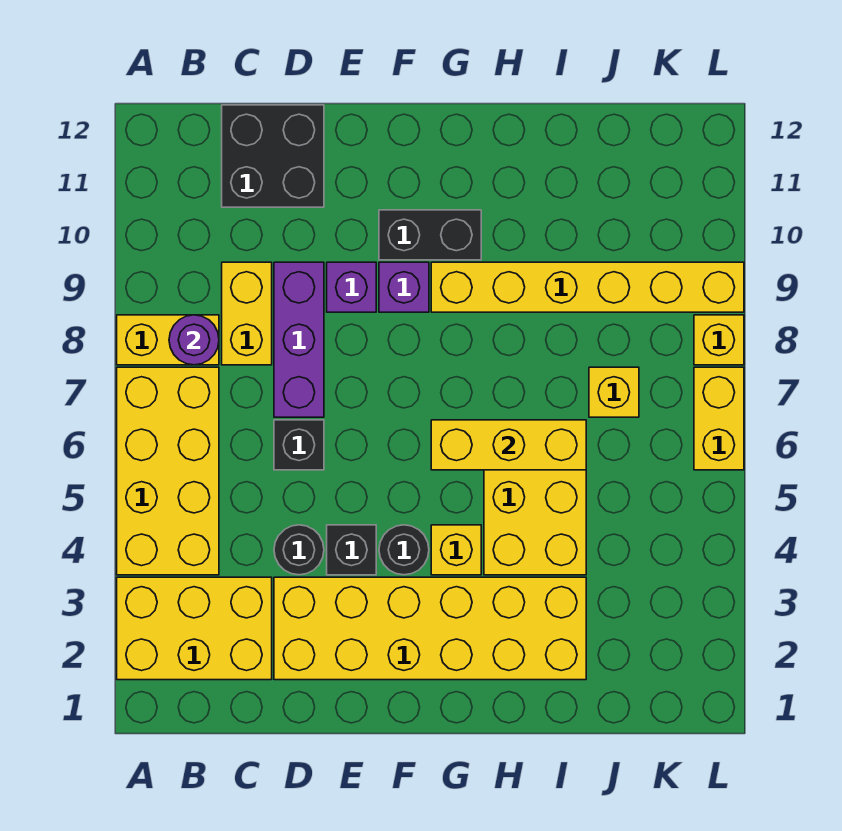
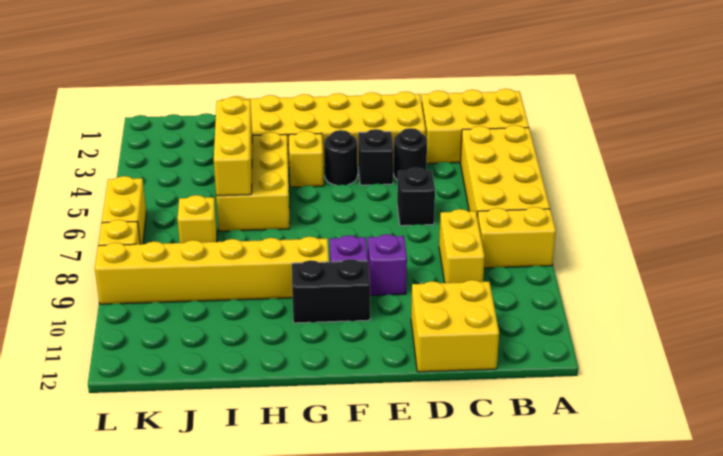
purple 1x1 round brick [169,315,219,365] -> none
black 2x2 brick [222,105,324,207] -> yellow 2x2 brick [411,280,499,372]
purple 1x3 brick [274,262,324,417] -> none
yellow 1x3 brick [431,420,586,470] -> yellow 1x3 brick turned to [214,97,252,196]

